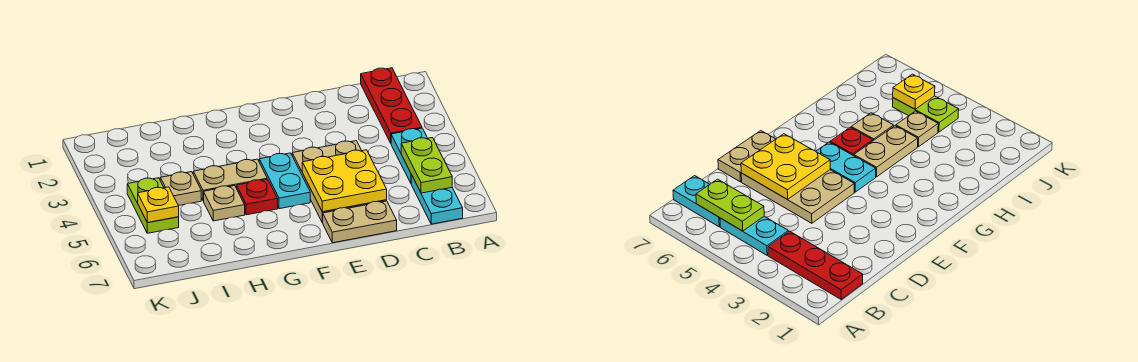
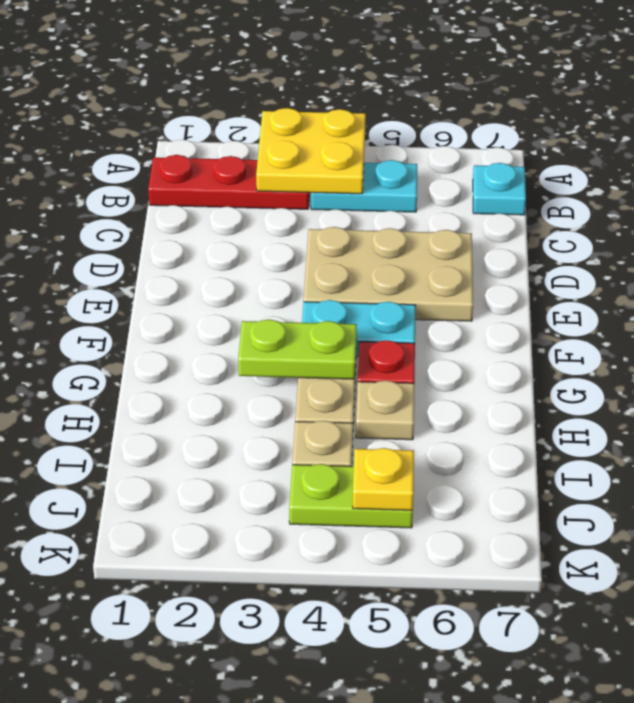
lime 1x2 plate [401,138,452,193] -> lime 1x2 plate moved to [238,319,357,379]
cyan 1x2 plate [411,175,463,224] -> cyan 1x1 plate [473,163,526,215]
yellow 2x2 plate [302,150,387,212] -> yellow 2x2 plate moved to [256,108,366,194]
tan 1x2 plate [322,201,397,243] -> none

